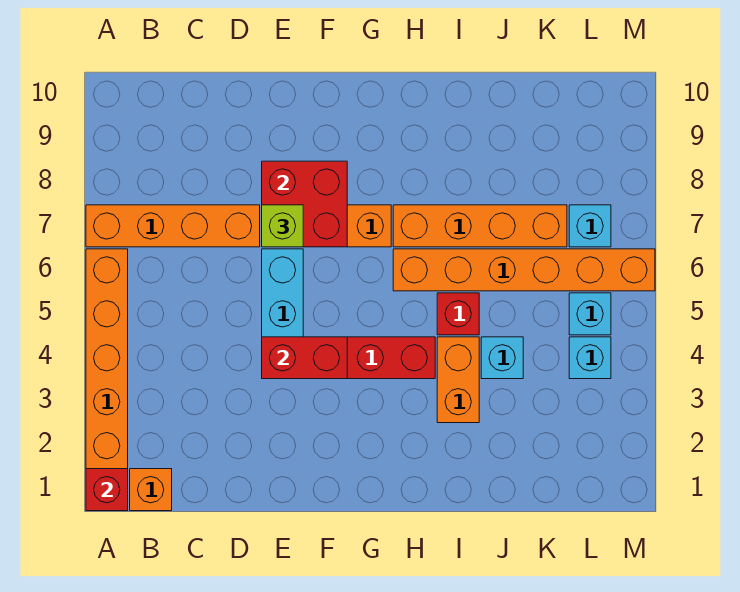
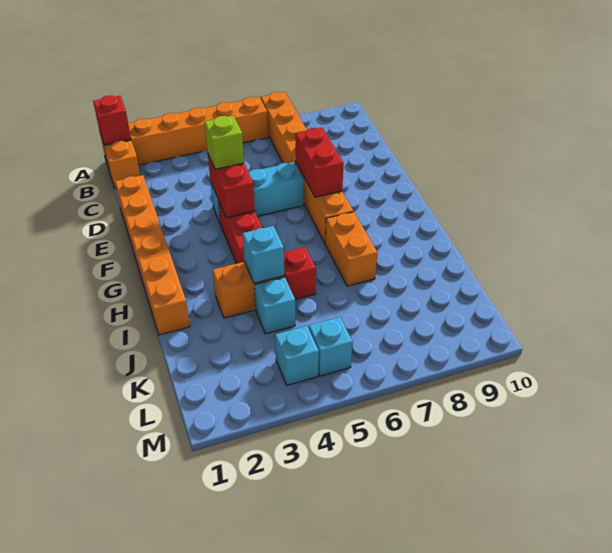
red 2x2 brick [262,161,347,247] -> red 1x2 brick [295,128,344,197]
lime 1x1 brick [262,205,303,247] -> lime 1x1 brick moved to [204,116,244,169]
orange 1x6 brick [393,249,655,291] -> orange 1x6 brick moved to [115,175,190,335]
orange 1x4 brick [393,205,567,247] -> orange 1x2 brick [325,212,377,286]
cyan 1x1 brick [569,205,611,247] -> cyan 1x1 brick moved to [243,226,284,283]

